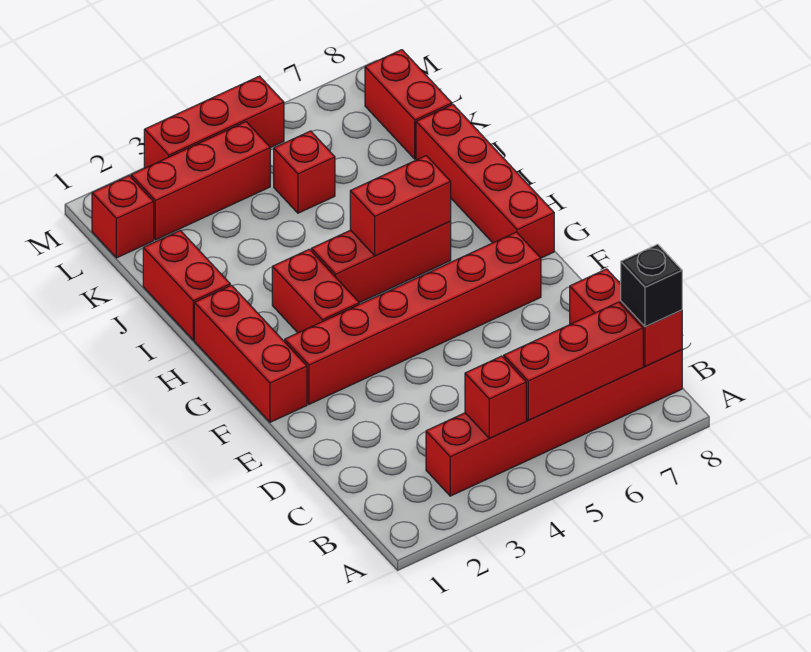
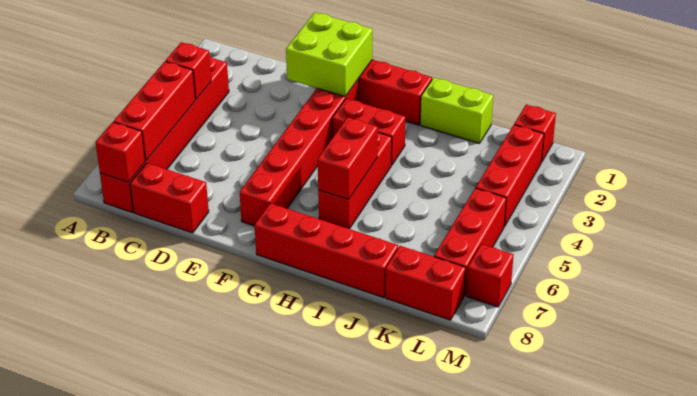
black 1x1 brick [621,244,682,327] -> none
none -> lime 2x2 brick [286,12,372,96]
red 1x2 brick [143,230,230,340] -> lime 1x2 brick [420,78,493,143]
red 1x1 brick [274,131,335,213] -> red 1x1 brick moved to [466,244,514,307]
red 1x3 brick [144,76,284,168] -> red 1x3 brick moved to [434,188,506,296]

